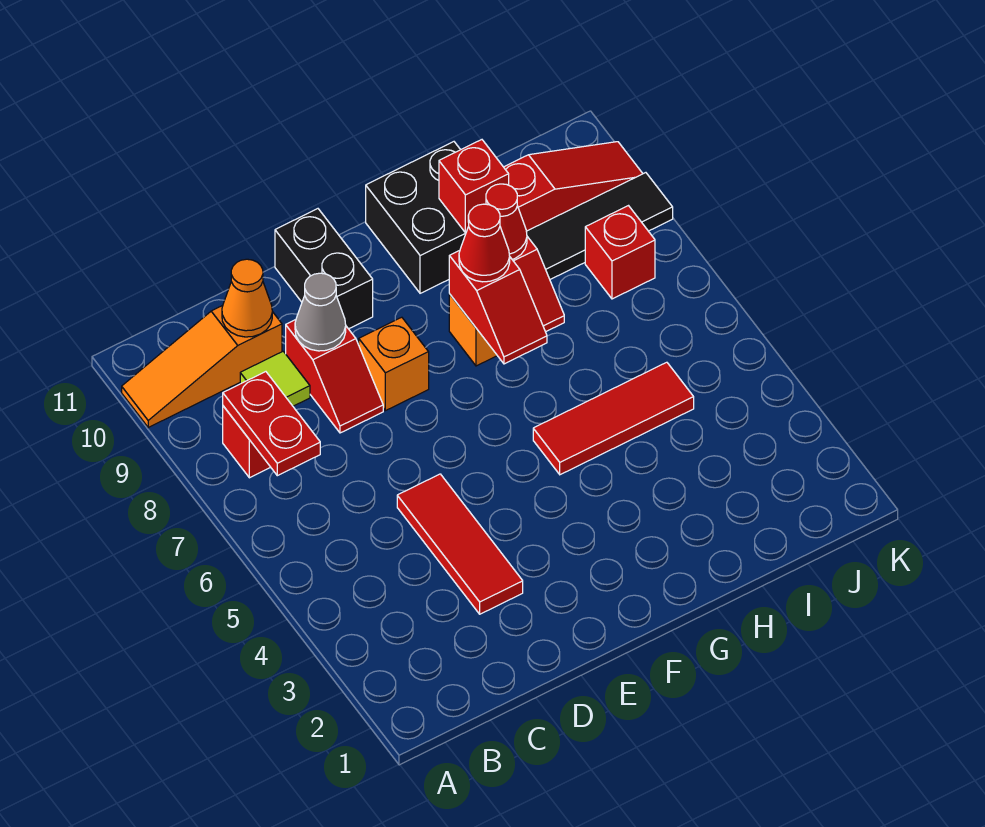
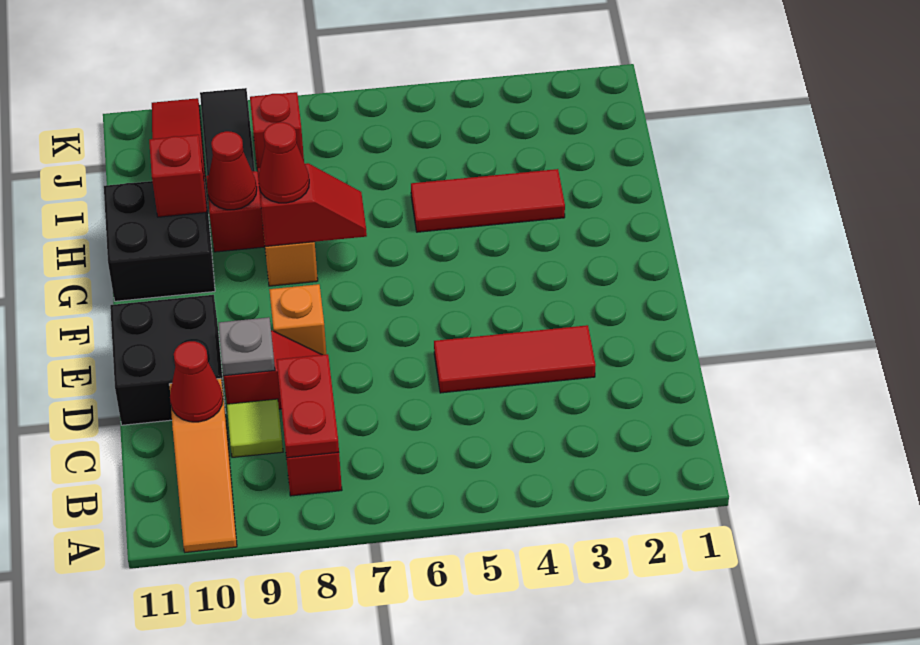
red 1x2 plate [223,372,320,476] -> red 1x2 plate turned to [277,354,339,458]
orange 1x1 cone [222,259,272,337] -> red 1x1 cone [170,341,223,422]
grey 1x1 cone [295,273,346,351] -> grey 1x1 plate [219,317,275,376]
black 1x2 brick [275,209,373,329] -> black 2x2 brick [110,295,225,425]
red 1x3 tile [533,362,694,475] -> red 1x3 tile turned to [411,169,565,232]

